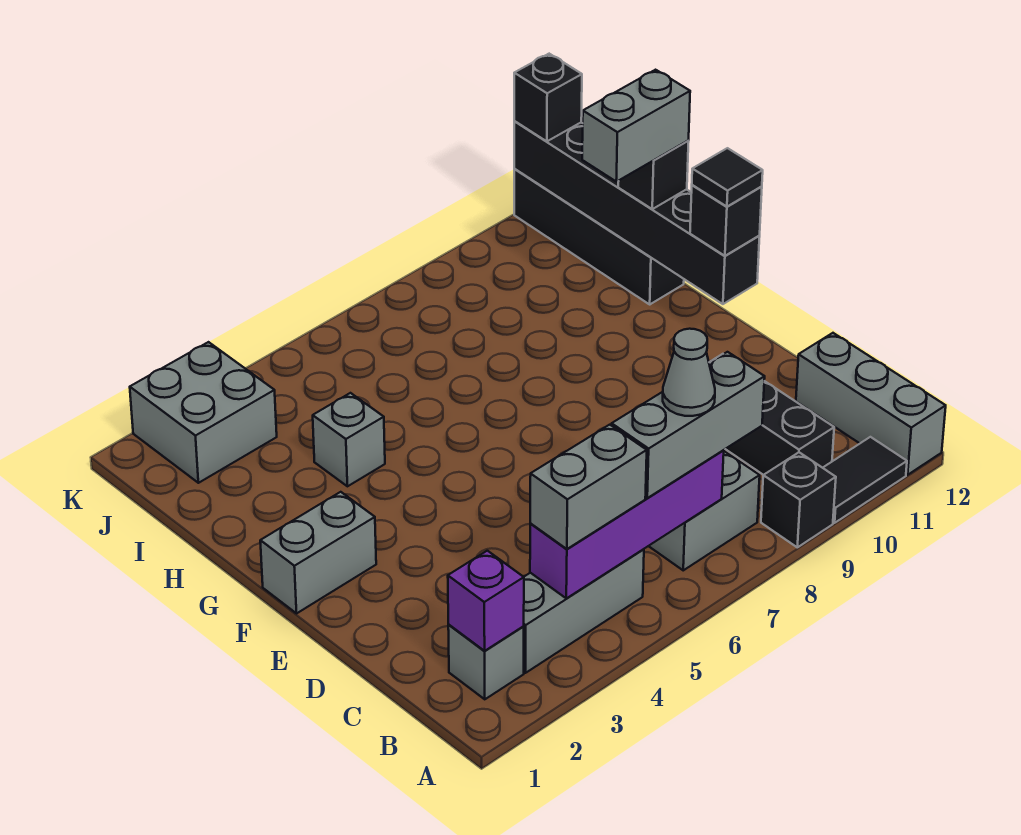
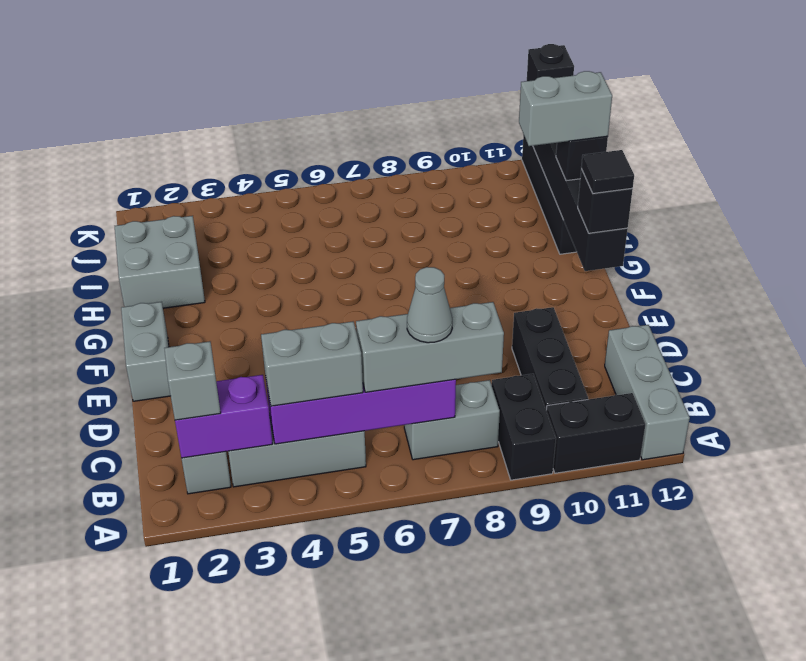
black 1x1 brick [761,452,836,547] -> black 1x2 brick [492,374,556,480]
black 1x2 tile [823,437,907,523] -> black 1x2 brick [546,393,645,473]
purple 1x1 brick [448,551,524,651] -> purple 1x2 brick [175,375,272,458]
grey 1x2 brick [260,492,376,613] -> grey 1x2 brick turned to [121,302,171,401]
grey 1x1 brick [313,393,385,486] -> grey 1x1 brick moved to [164,341,221,420]
grey 2x2 brick [130,342,277,483] -> grey 2x2 brick moved to [115,216,205,308]

